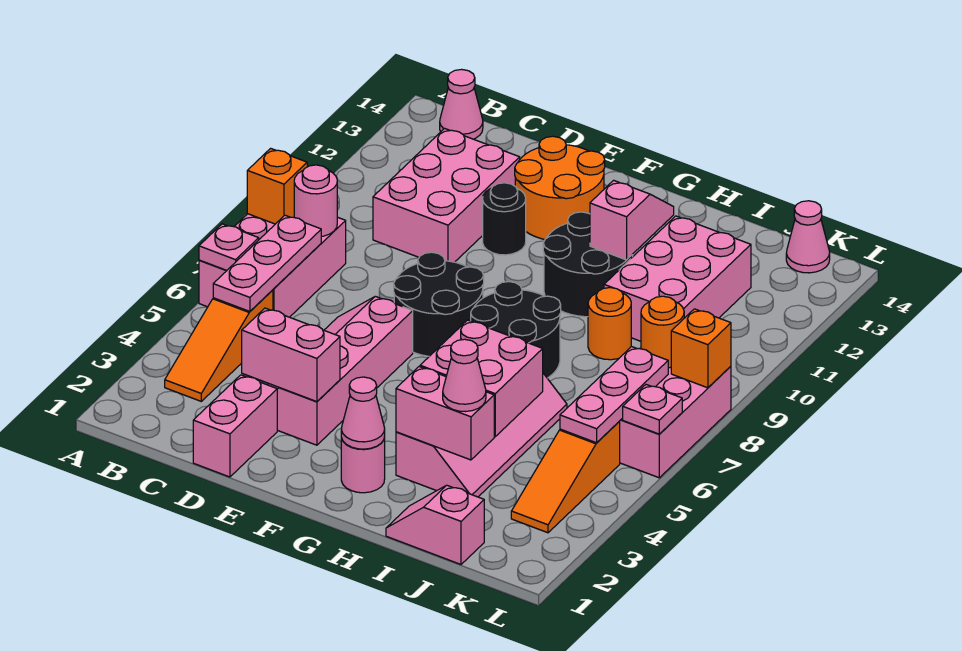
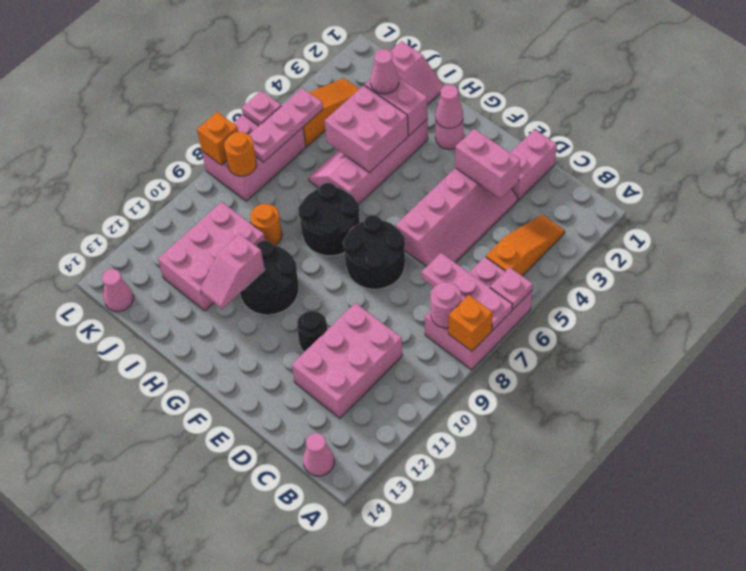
pink 1x3 plate [213,215,321,311] -> pink 1x3 plate turned to [421,253,512,330]
orange 2x2 round brick [515,136,605,239] -> none

